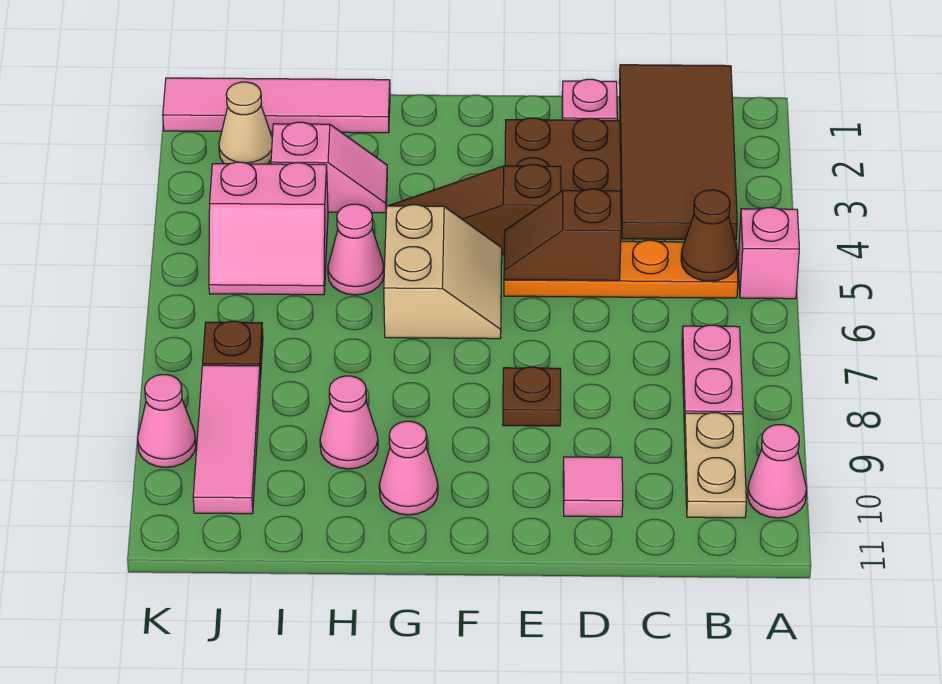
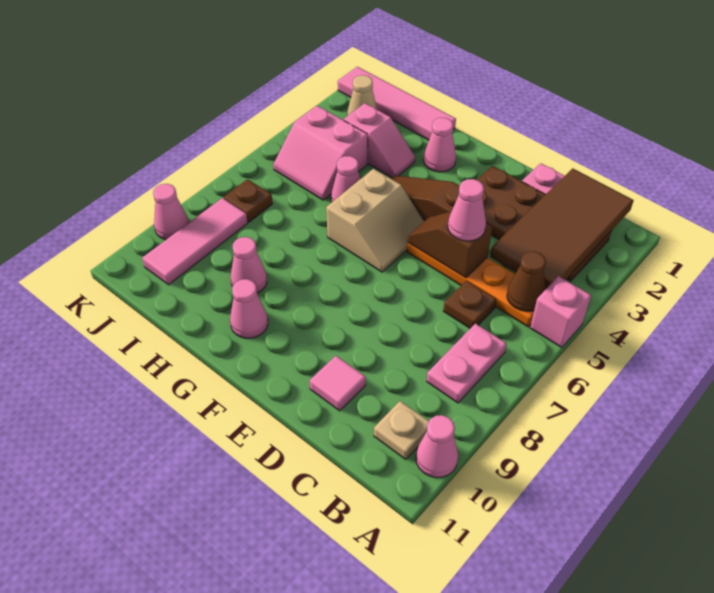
tan 1x2 plate [684,413,746,518] -> tan 1x1 plate [374,401,429,459]
none -> pink 1x1 cone [448,179,486,241]
brown 1x1 plate [503,367,561,426] -> brown 1x1 plate moved to [443,280,497,328]
none -> pink 1x1 cone [424,118,456,172]

